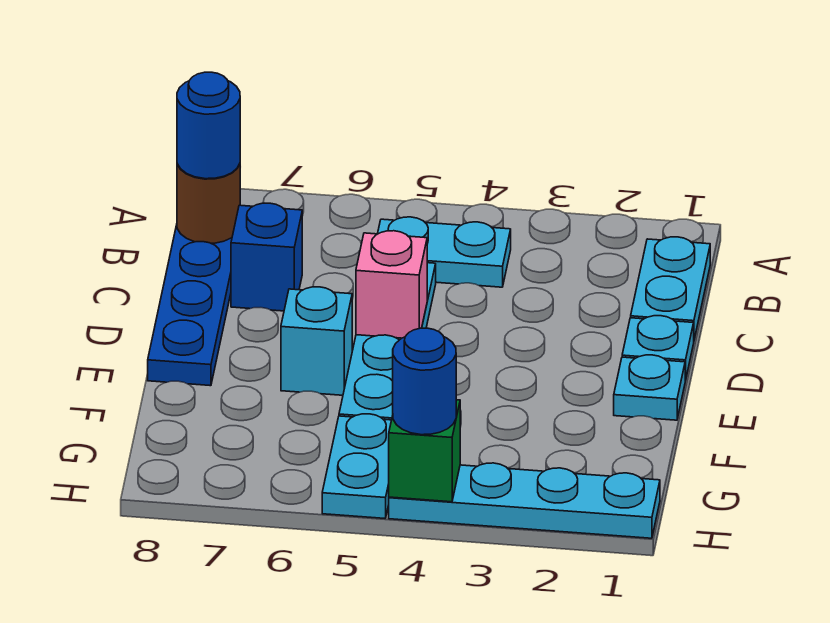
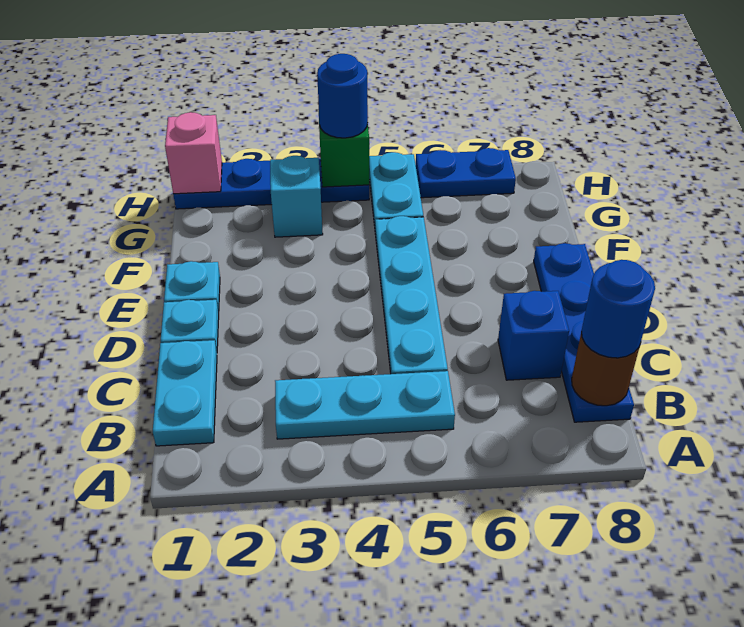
cyan 1x2 plate [378,217,511,287] -> cyan 1x3 plate [275,371,455,439]
pink 1x1 brick [356,231,427,338] -> pink 1x1 brick moved to [165,112,222,194]
cyan 1x1 brick [281,287,352,395] -> cyan 1x1 brick moved to [270,156,323,237]
cyan 1x4 plate [389,463,660,538] -> blue 1x4 plate [173,158,369,209]
none -> blue 1x2 plate [416,148,516,198]

